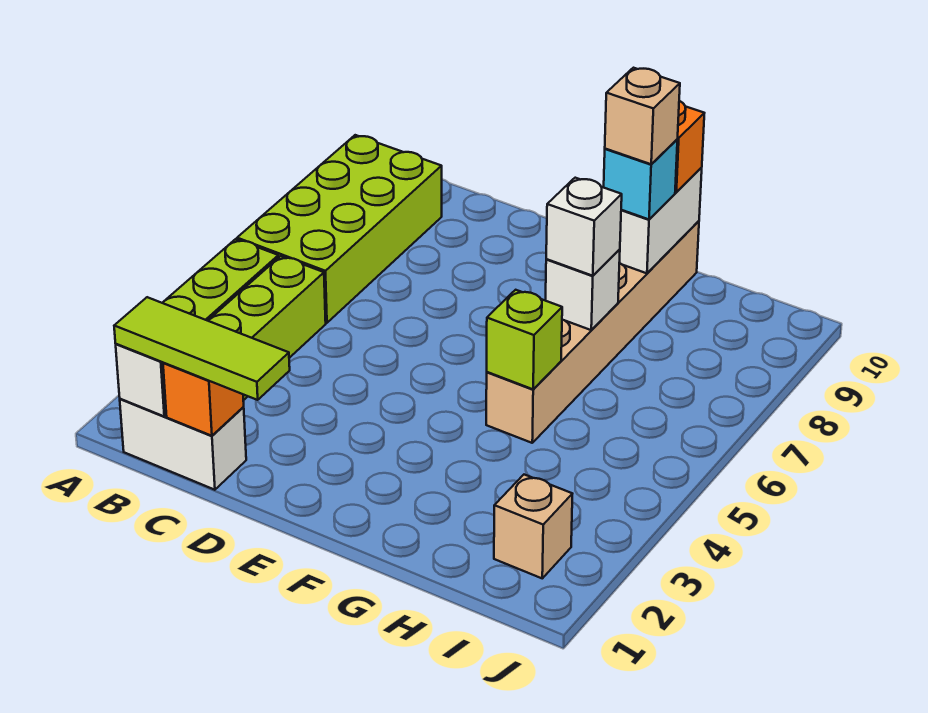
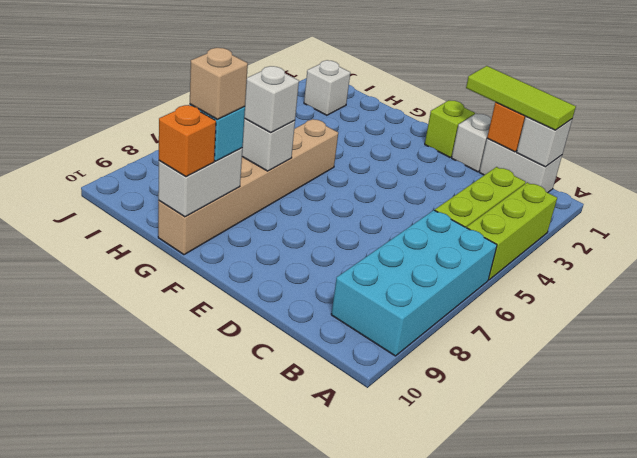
lime 2x4 brick [237,135,442,323] -> cyan 2x4 brick [331,210,497,356]
none -> white 1x1 brick [452,114,492,172]
lime 1x1 brick [487,290,562,389] -> lime 1x1 brick moved to [425,100,475,157]
tan 1x1 brick [494,475,572,578] -> white 1x1 brick [304,60,350,115]

